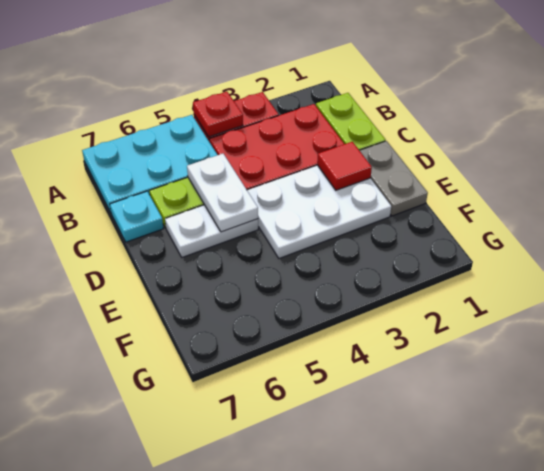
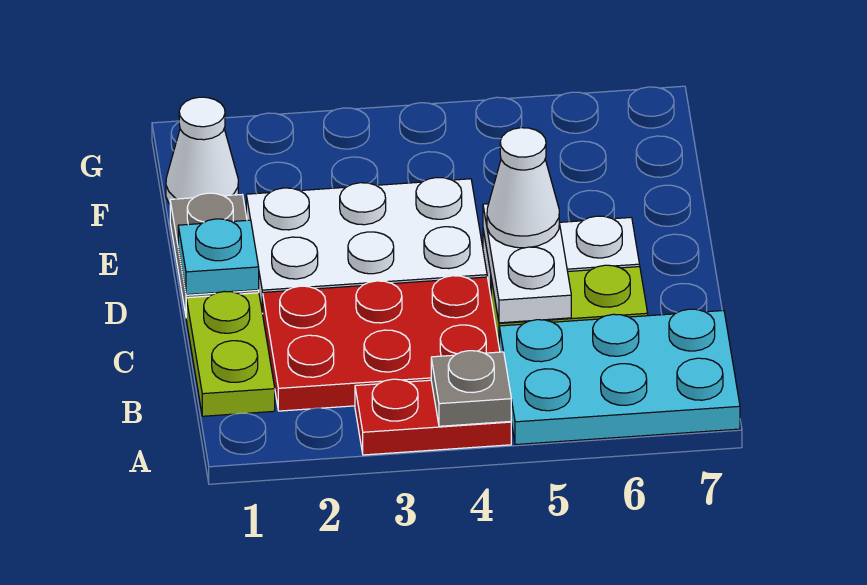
red 1x1 plate [193,92,243,137] -> grey 1x1 plate [431,351,511,426]
cyan 1x1 plate [110,191,164,242] -> cyan 1x1 plate moved to [178,219,259,295]
red 1x1 tile [317,142,372,190] -> none
none -> white 1x1 cone [487,128,559,248]
none -> white 1x1 cone [166,97,238,204]

